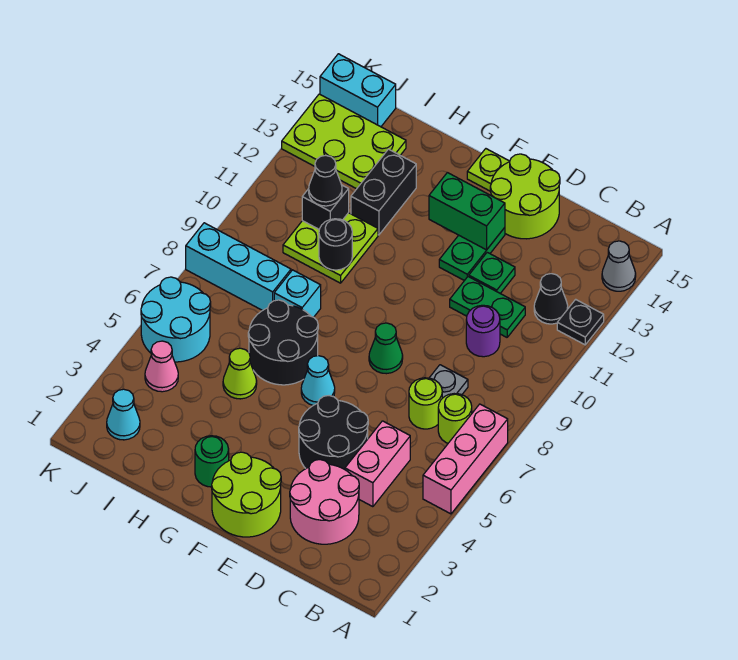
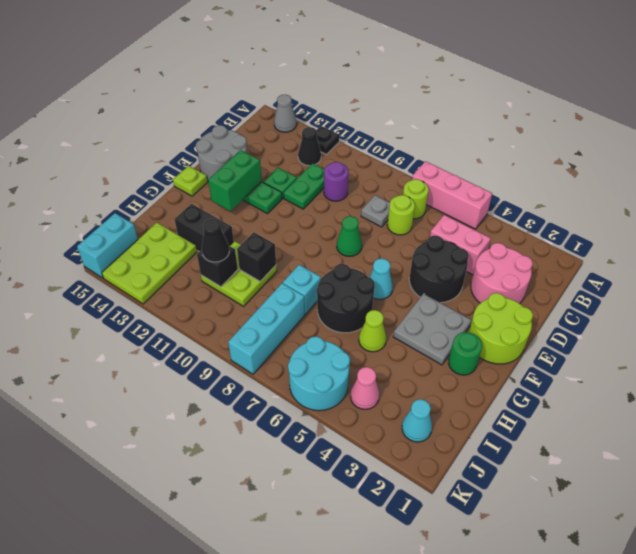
lime 2x2 round brick [490,154,560,239] -> grey 2x2 round brick [196,125,247,181]
none -> grey 2x2 plate [393,294,472,365]
black 1x1 round brick [319,219,352,270] -> black 1x1 brick [237,232,276,281]

